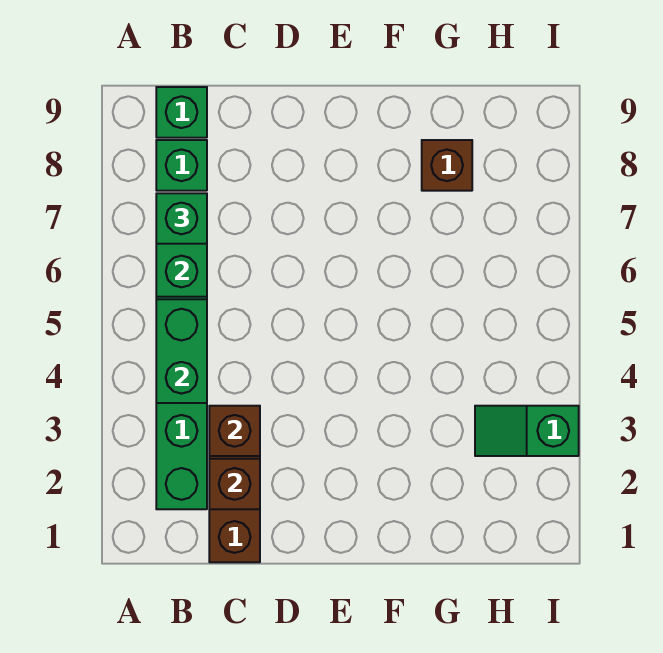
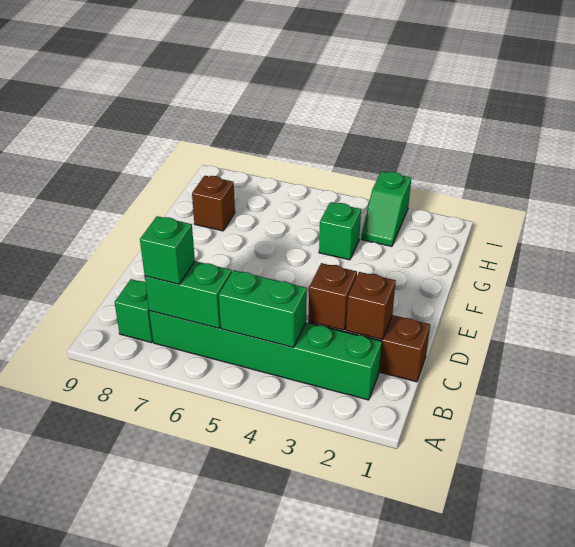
green 1x1 brick [156,87,207,138] -> green 1x1 brick moved to [319,202,361,260]

